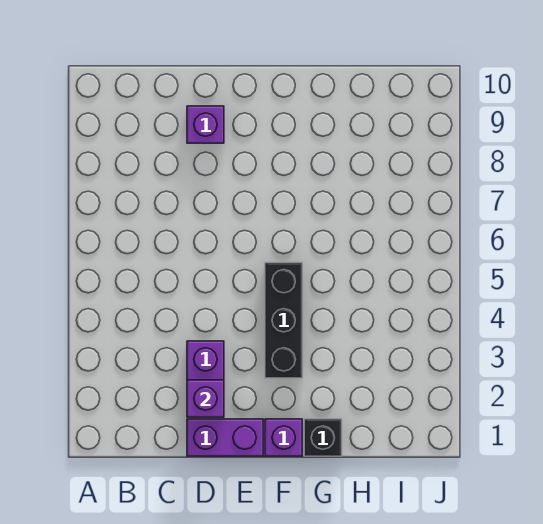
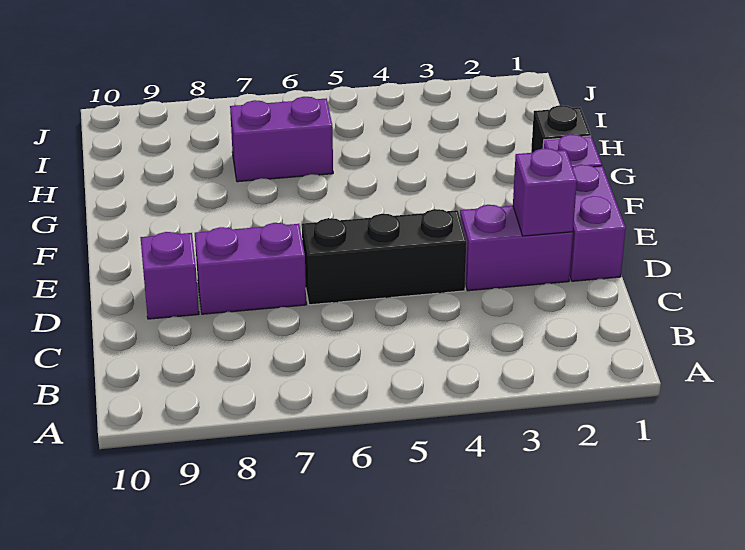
none -> purple 1x2 brick [195,223,306,314]
black 1x3 brick [265,263,302,378] -> black 1x3 brick moved to [302,209,467,305]
none -> purple 1x2 brick [230,97,333,182]

